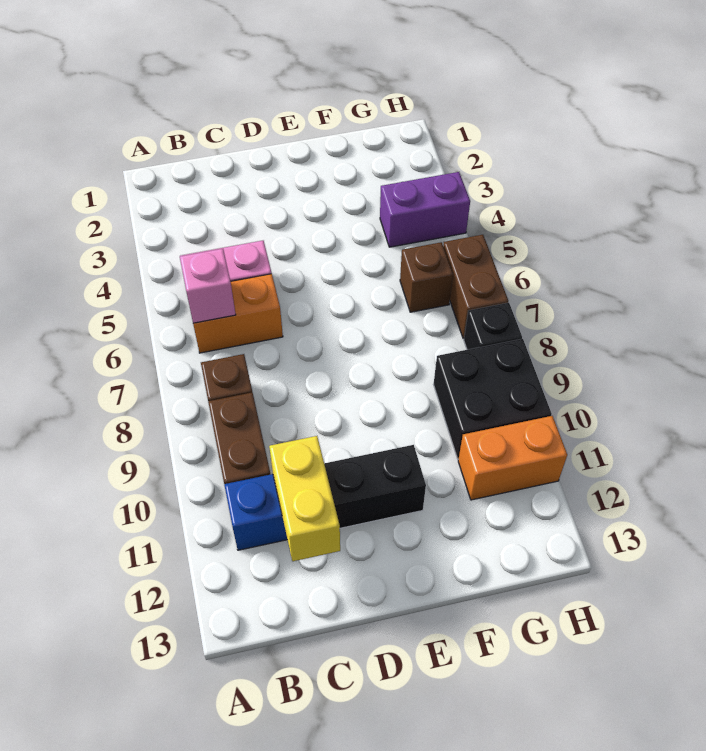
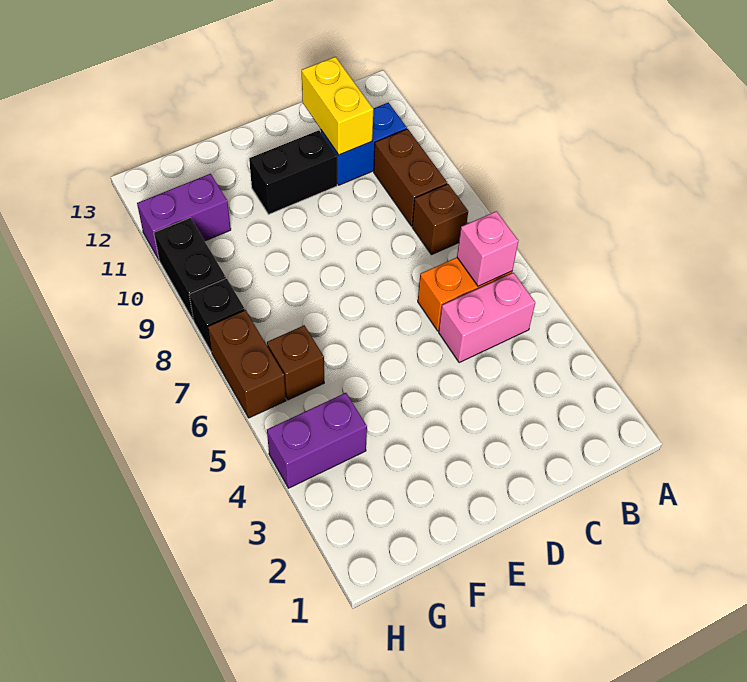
black 2x2 brick [434,339,552,459] -> black 1x2 brick [154,218,226,320]
orange 1x2 brick [458,416,567,500] -> purple 1x2 brick [137,174,231,259]

